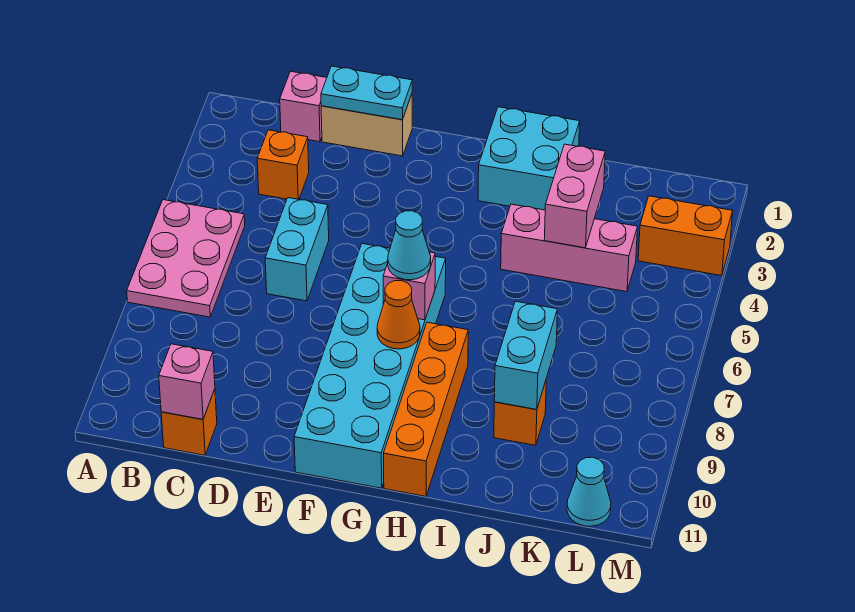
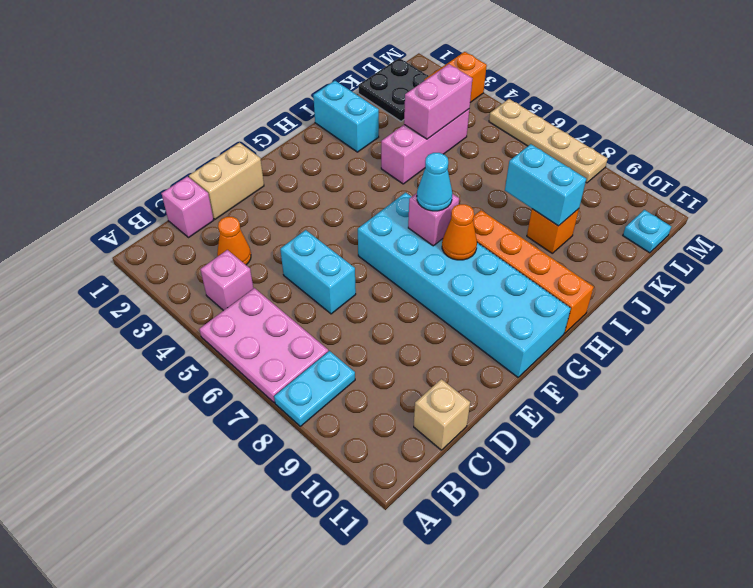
orange 1x1 brick [257,130,309,199] -> orange 1x1 cone [217,217,251,265]
orange 1x1 brick [161,389,217,455] -> tan 1x1 brick [414,379,470,450]
pink 1x1 brick [159,344,215,419] -> pink 1x1 brick moved to [200,250,253,311]
cyan 1x2 plate [321,66,412,120] -> cyan 1x2 plate moved to [274,351,355,426]
cyan 2x2 brick [478,107,580,210] -> cyan 1x2 brick [313,81,379,152]
pink 1x2 brick [544,144,605,248] -> pink 1x2 brick turned to [404,64,472,139]
none -> black 2x2 plate [359,58,428,121]
cyan 1x1 cone [567,457,611,526] -> cyan 1x1 plate [623,210,671,253]
none -> tan 1x4 plate [489,99,608,183]

